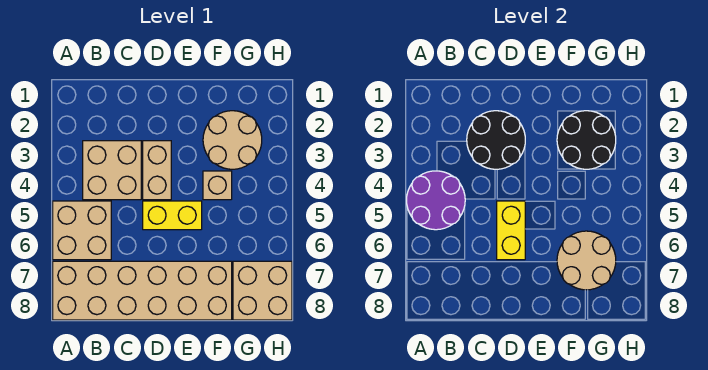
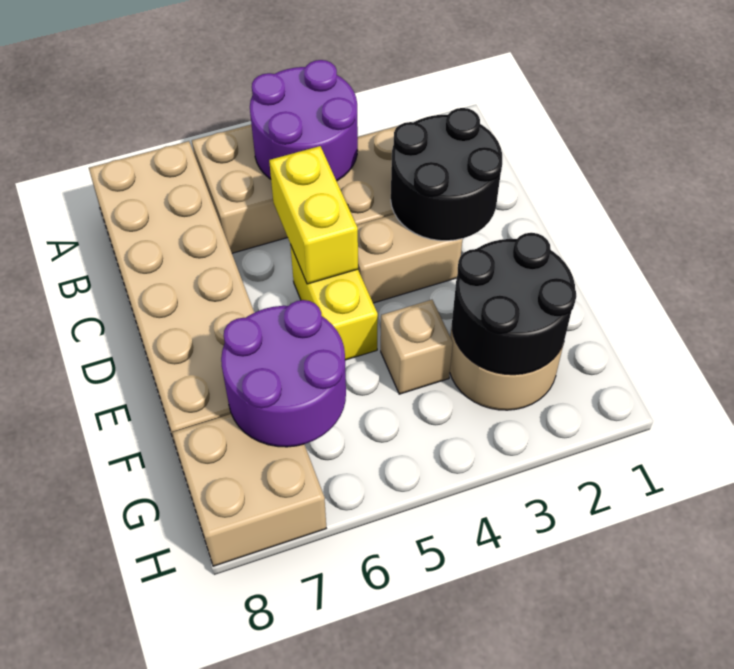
yellow 1x2 brick [497,201,525,260] -> yellow 1x2 brick turned to [269,146,358,284]
tan 2x2 round brick [557,231,616,290] -> purple 2x2 round brick [221,300,346,447]

